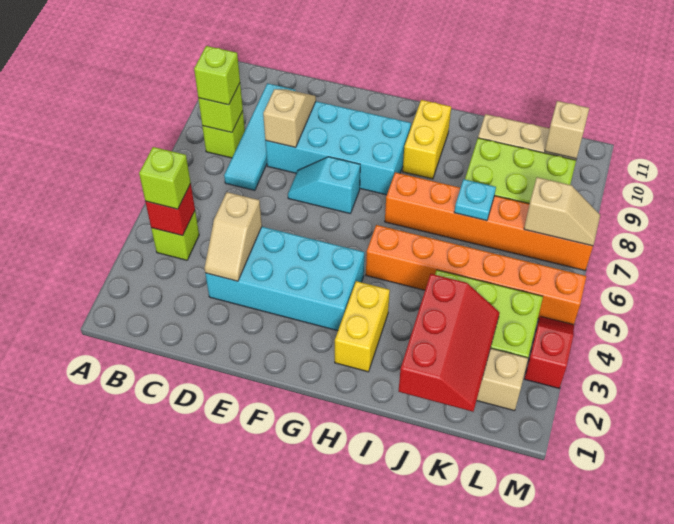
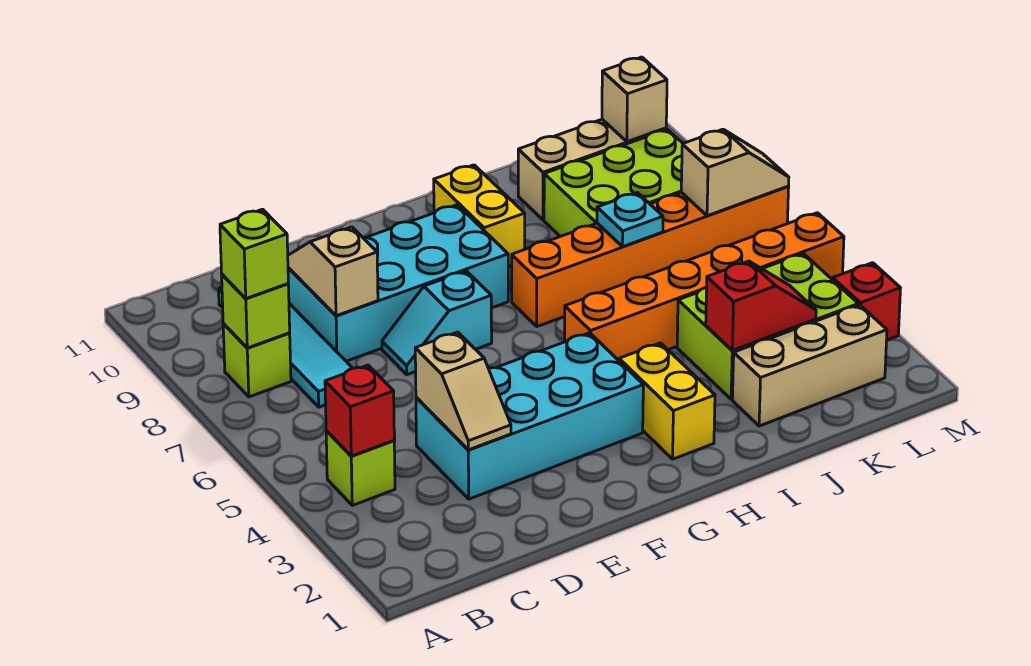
lime 1x1 brick [139,147,191,209] -> none
red 2x3 slope [398,274,500,412] -> red 1x2 slope [706,261,816,350]

